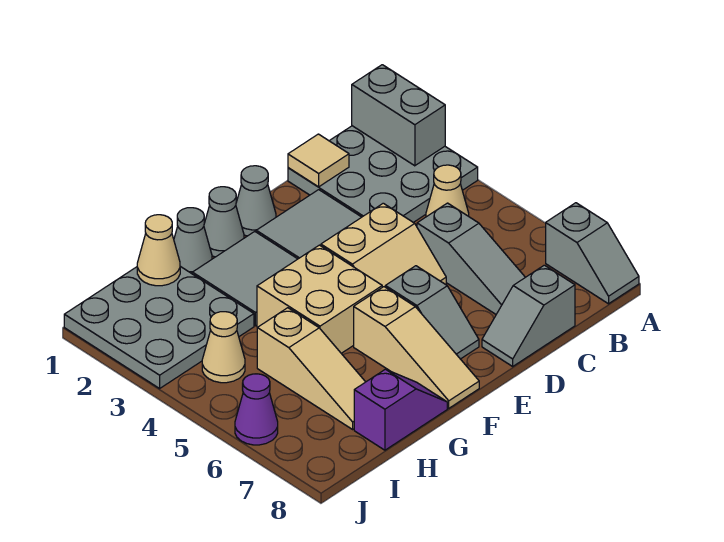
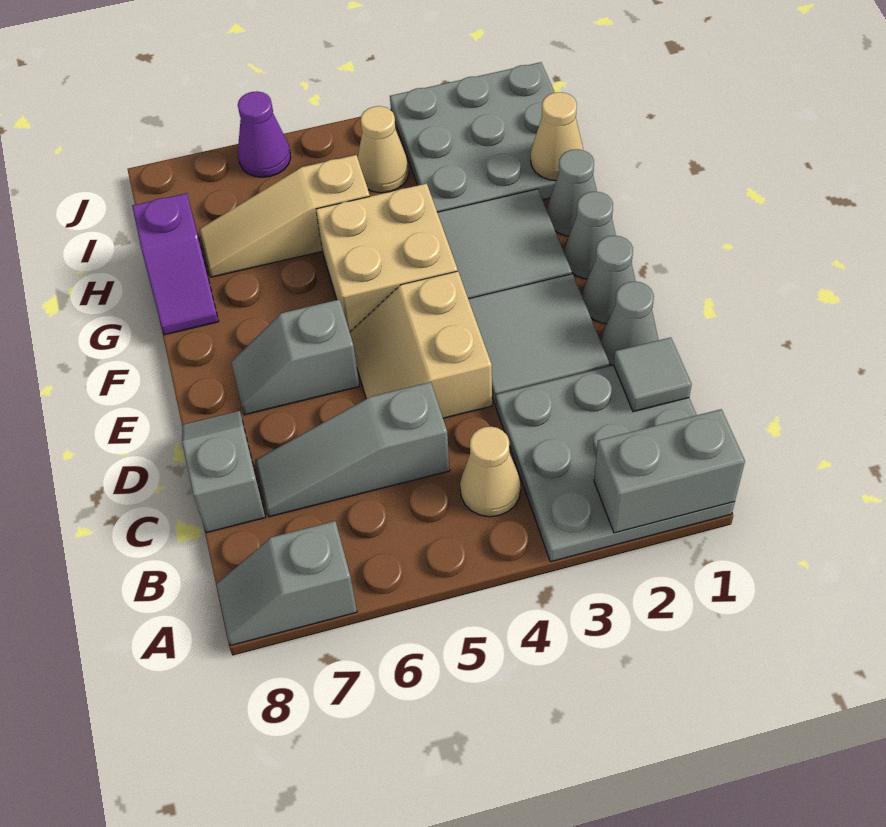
tan 1x1 tile [288,134,349,187] -> grey 1x1 tile [614,337,692,412]
none -> grey 1x1 cone [601,281,658,366]
tan 1x3 slope [354,287,479,408] -> none

